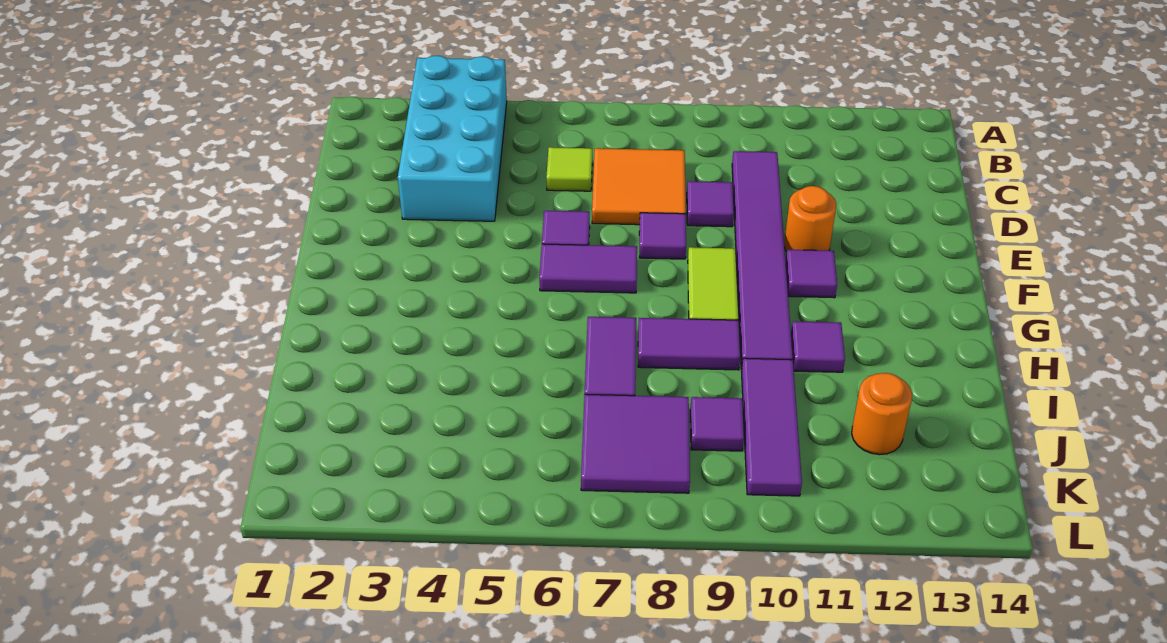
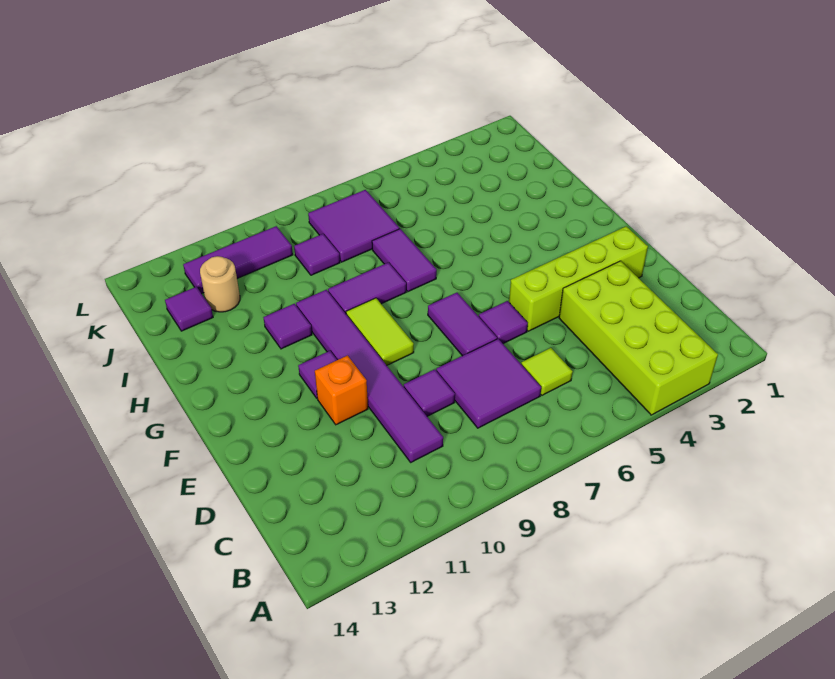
cyan 2x4 brick [398,56,507,221] -> lime 2x4 brick [559,261,718,415]
orange 2x2 tile [592,148,686,225] -> purple 2x2 tile [436,339,541,428]
none -> lime 1x4 brick [509,226,648,331]
purple 1x1 tile [639,213,686,259] -> purple 1x1 tile moved to [165,287,213,331]
orange 1x1 round brick [784,186,836,251] -> orange 1x1 brick [315,356,368,425]
purple 1x2 tile [539,244,637,293] -> purple 1x2 tile turned to [428,293,497,356]
purple 1x3 tile [742,358,802,496] -> purple 1x3 tile turned to [183,226,293,294]
orange 1x1 round brick [852,373,912,455] -> tan 1x1 round brick [200,256,240,312]

